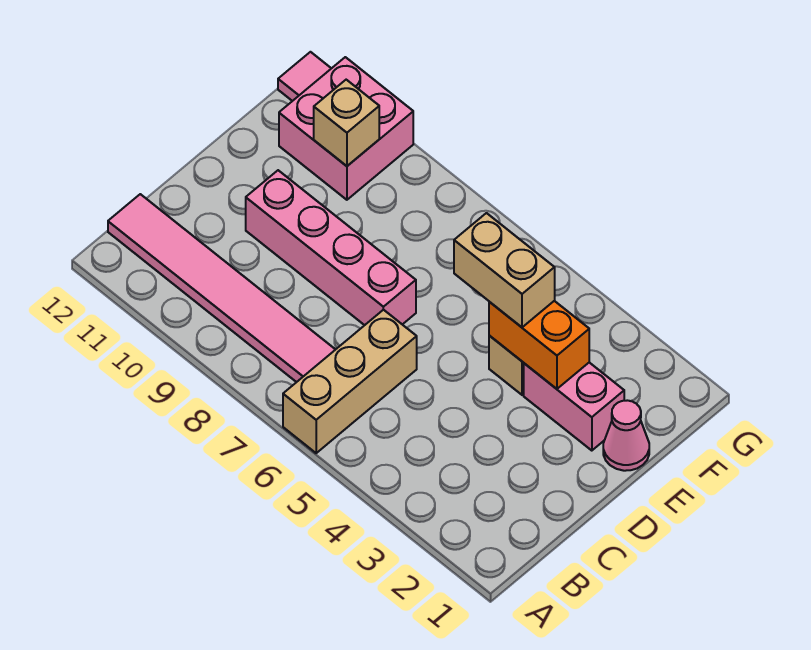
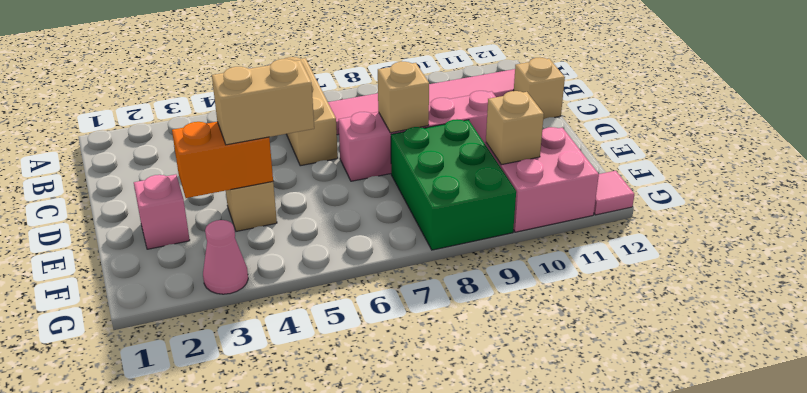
none -> tan 1x1 brick [514,58,565,120]
none -> tan 1x1 brick [378,62,429,133]
pink 1x1 cone [603,400,649,471] -> pink 1x1 cone moved to [203,220,248,294]
pink 1x2 brick [524,363,624,451] -> pink 1x1 brick [134,174,190,249]
none -> green 2x3 brick [391,119,516,250]

